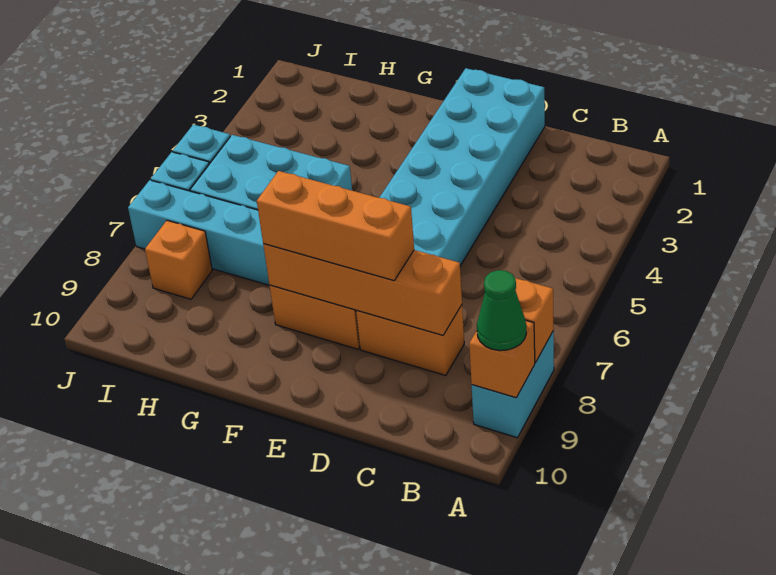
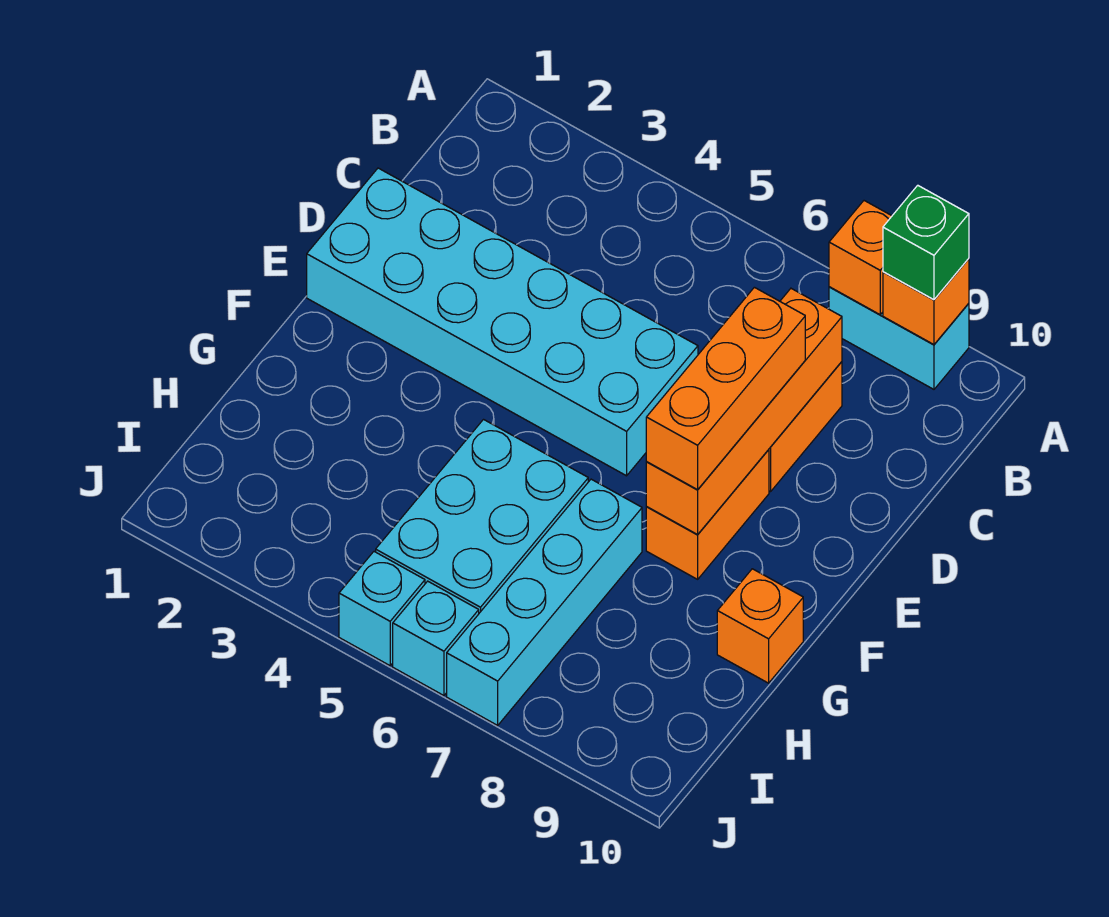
green 1x1 cone [477,270,526,351] -> green 1x1 brick [883,185,969,300]
orange 1x1 brick [145,220,212,299] -> orange 1x1 brick moved to [717,569,803,683]

